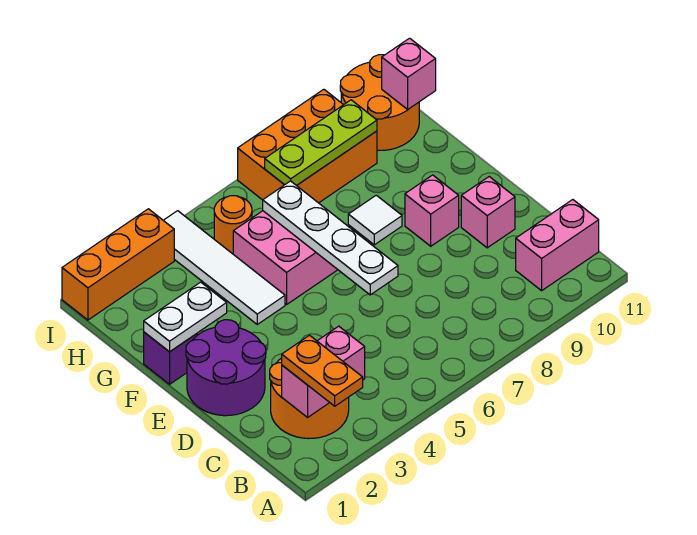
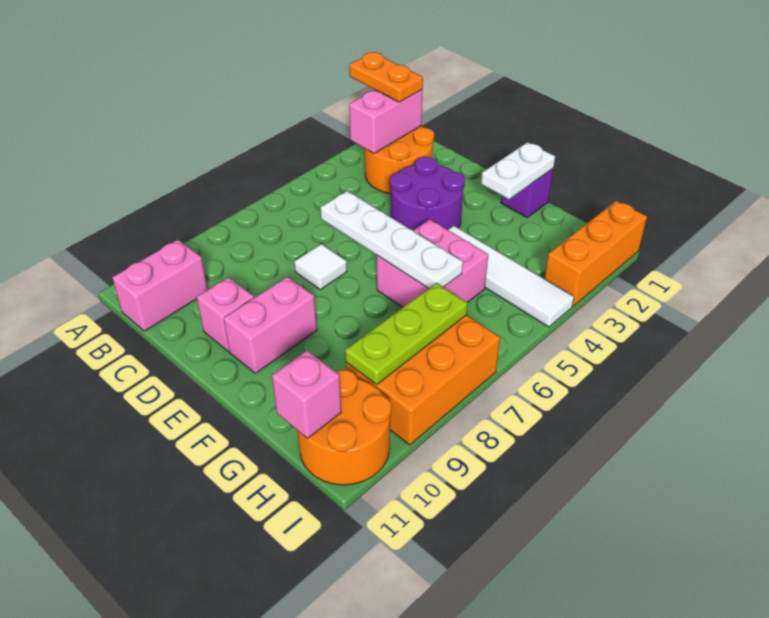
purple 2x2 round brick [186,320,266,416] -> purple 2x2 round brick moved to [390,157,465,230]
pink 1x1 brick [405,175,459,246] -> pink 1x2 brick [224,277,317,373]
white 1x1 tile [348,195,402,245] -> white 1x1 tile moved to [294,244,347,289]
orange 1x1 round brick [214,196,252,254] -> none

